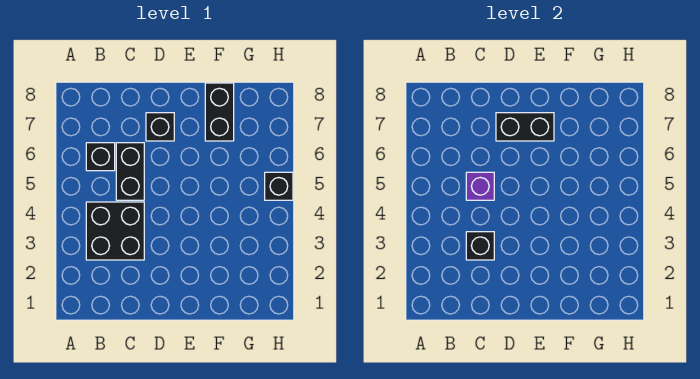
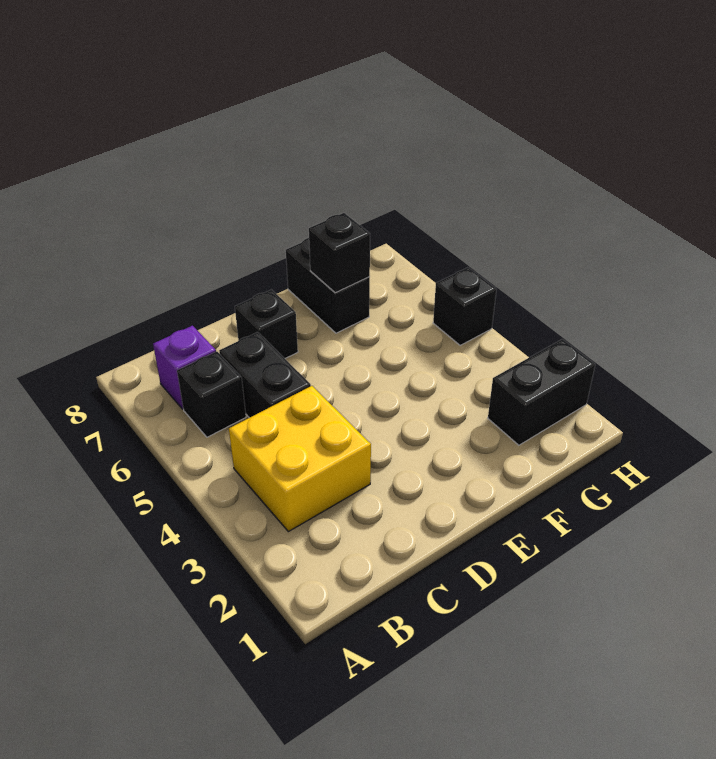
black 2x2 brick [86,202,144,260] -> yellow 2x2 brick [229,386,371,532]
black 1x1 brick [466,232,494,260] -> black 1x1 brick moved to [309,213,370,293]
purple 1x1 brick [466,172,494,200] -> purple 1x1 brick moved to [153,326,216,409]
black 1x2 brick [496,113,554,141] -> black 1x2 brick moved to [488,339,595,445]

